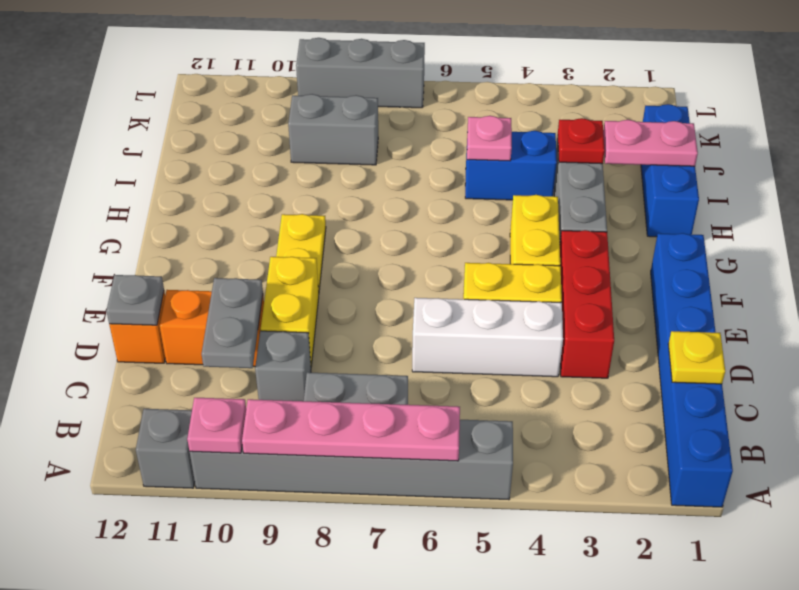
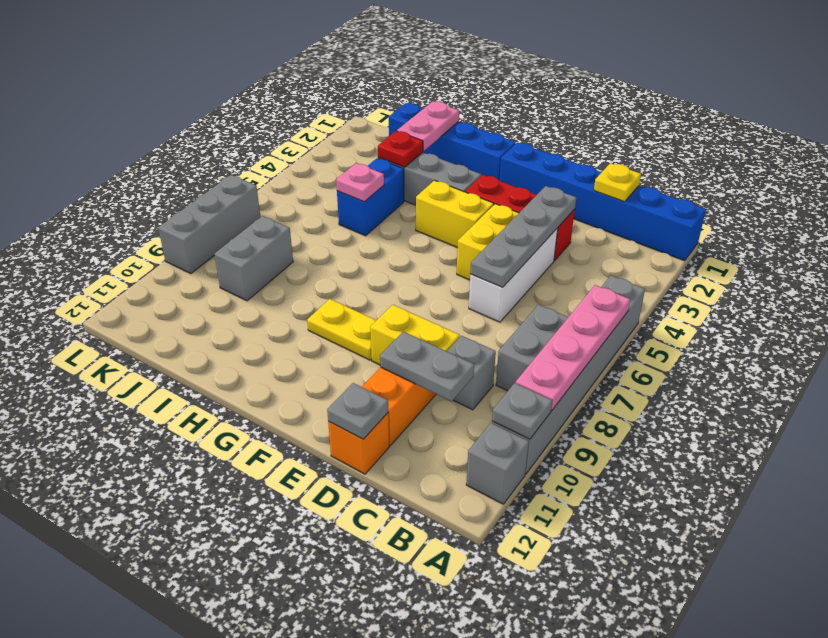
pink 1x1 plate [187,398,246,453] -> grey 1x1 plate [492,383,552,439]
none -> grey 1x4 plate [470,186,576,287]
blue 1x3 brick [641,104,699,237] -> blue 1x4 brick [389,103,516,181]

